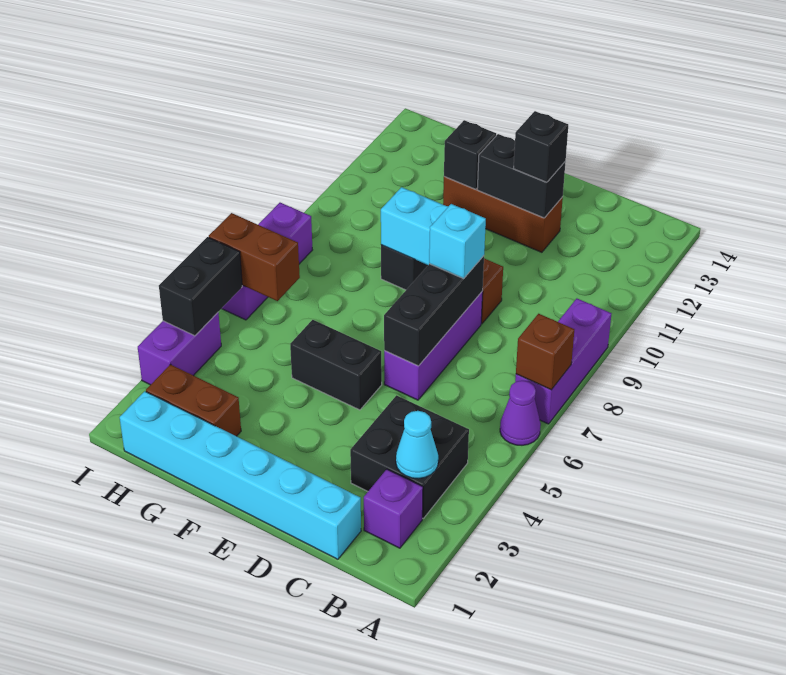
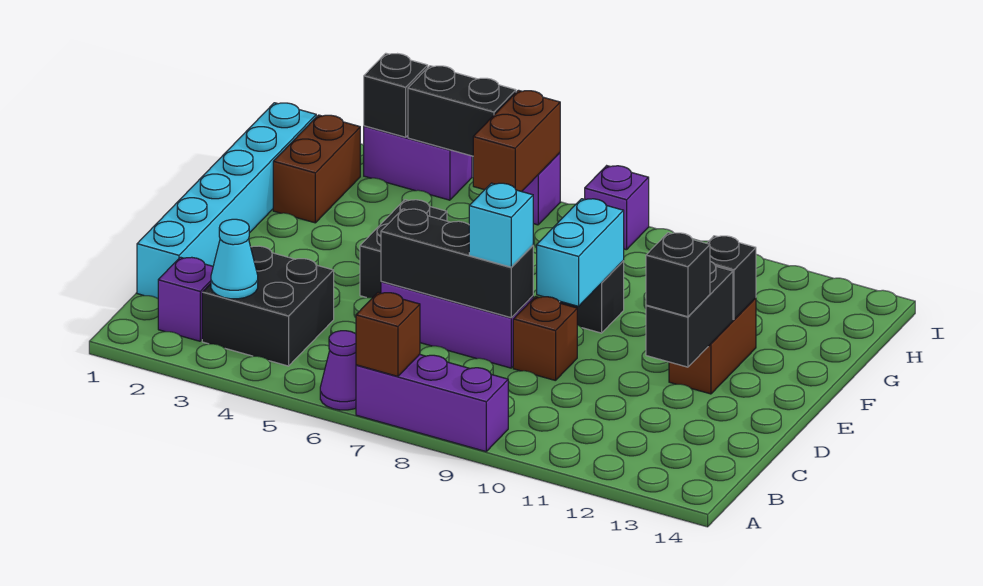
brown 1x3 brick [443,177,563,252] -> brown 1x2 brick [669,298,756,394]
none -> black 1x1 brick [364,53,428,137]

